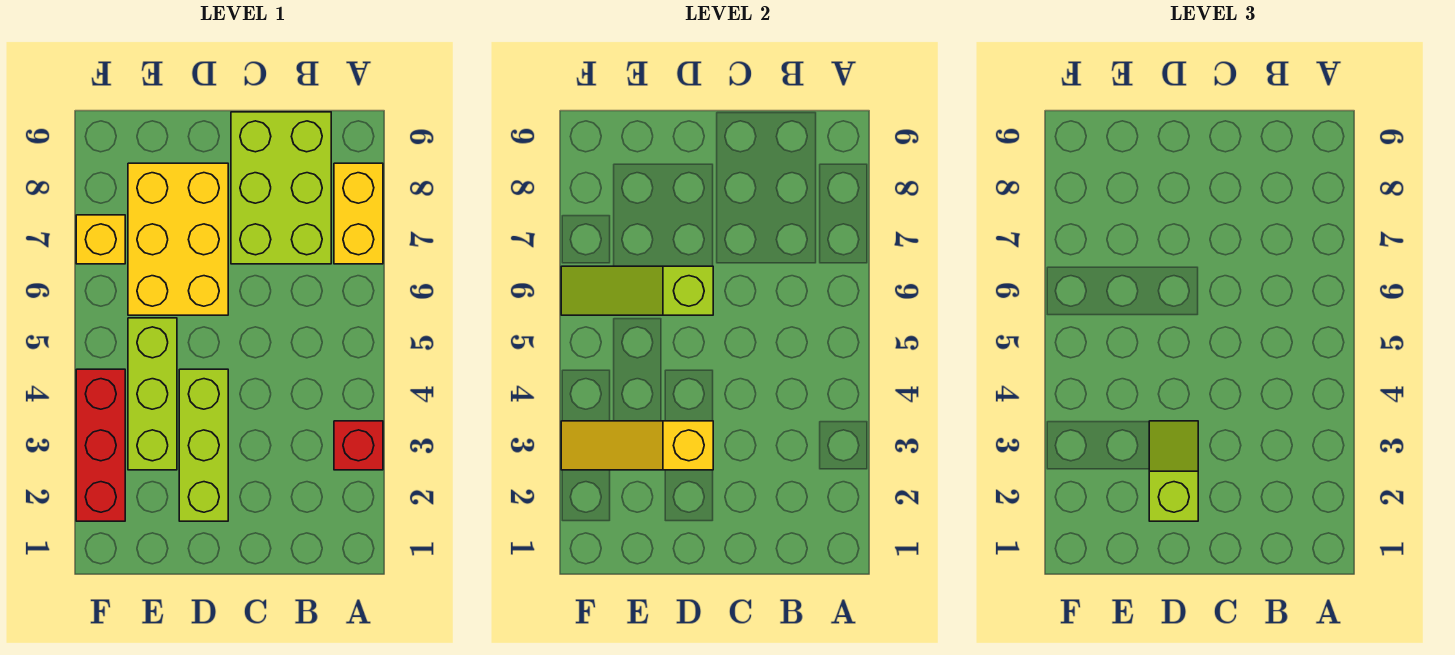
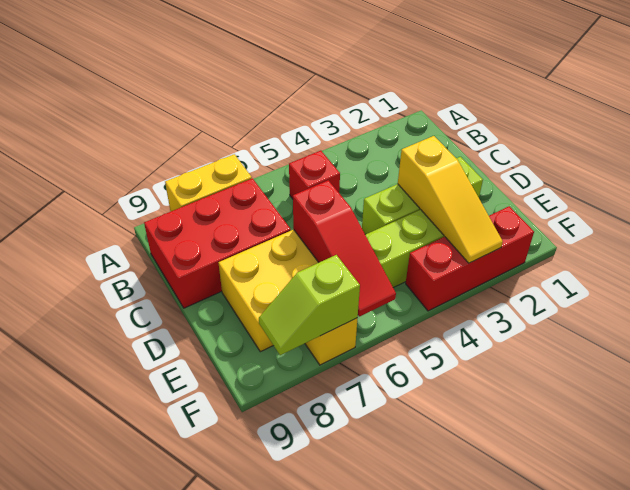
red 1x1 brick [334,421,383,470] -> red 1x1 brick moved to [289,151,340,199]
lime 2x3 brick [231,112,331,264] -> red 2x3 brick [144,178,291,308]
lime 1x2 slope [1149,421,1198,521] -> lime 1x2 slope moved to [259,255,360,355]
lime 1x3 slope [561,266,713,315] -> red 1x3 slope [293,180,396,317]

